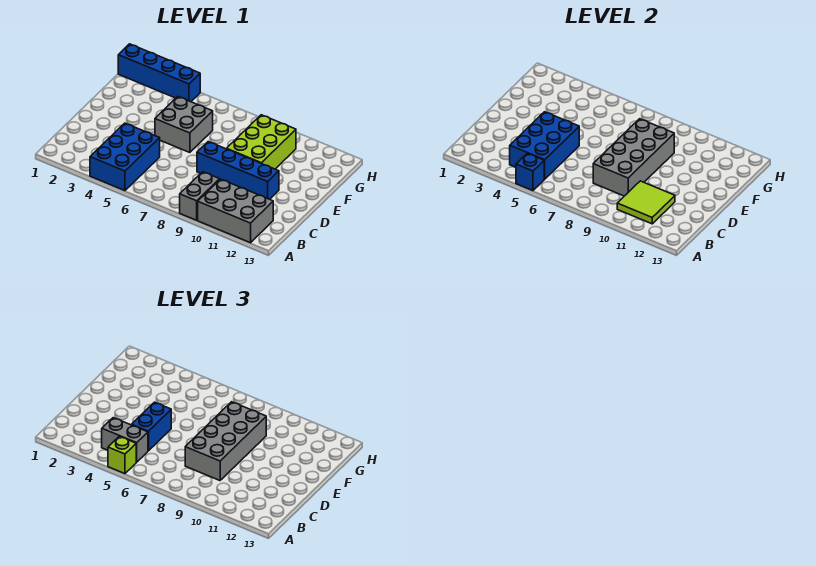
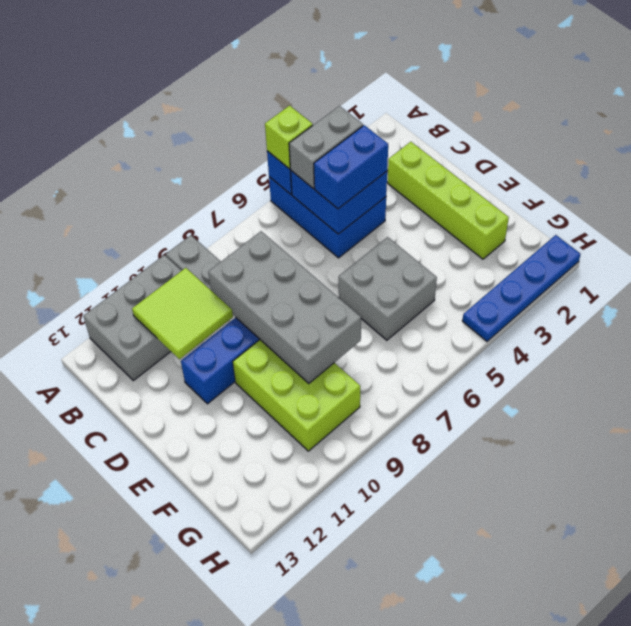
blue 2x3 brick [510,112,579,179] -> blue 2x2 brick [291,171,387,234]
none -> lime 1x4 brick [388,142,509,259]
blue 1x2 brick [131,402,171,451] -> blue 1x2 brick turned to [314,125,388,209]
grey 2x4 brick [185,402,266,481] -> none
blue 1x4 brick [118,44,200,102] -> blue 1x4 plate [462,235,580,341]

